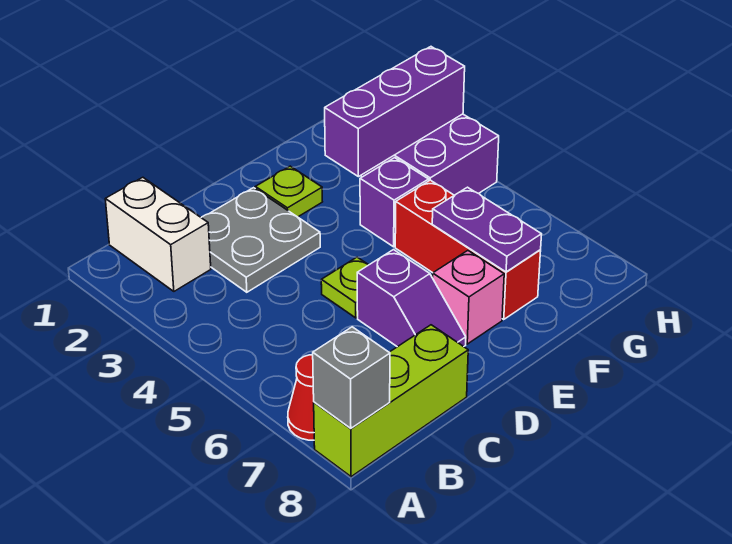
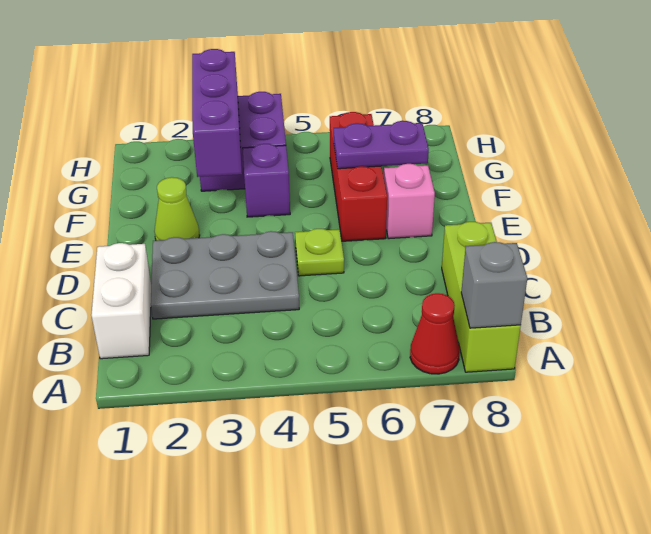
white 1x2 brick [105,177,211,291] -> white 1x2 brick turned to [91,243,151,359]
grey 2x2 plate [201,188,320,292] -> grey 2x3 plate [151,231,299,319]
purple 1x2 slope [357,250,466,347] -> none
lime 1x1 plate [255,166,322,217] -> lime 1x1 cone [154,177,200,241]
red 1x3 brick [395,180,541,319] -> red 1x3 brick turned to [330,112,387,241]

